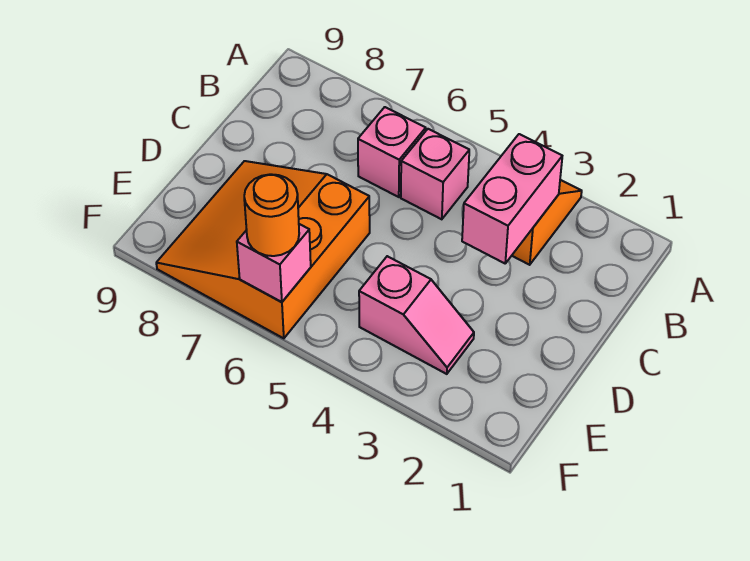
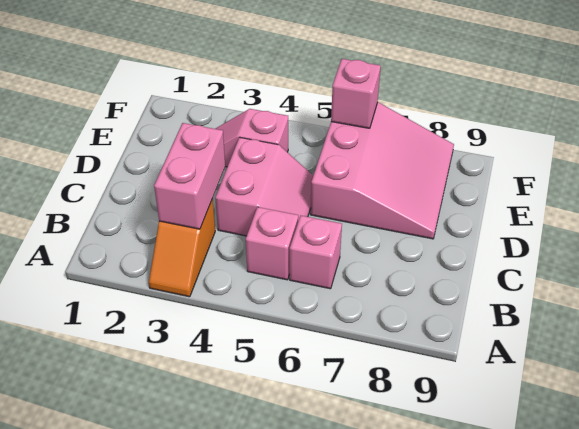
none -> pink 2x2 slope [215,137,313,236]
orange 3x3 slope [156,161,370,338] -> pink 3x3 slope [311,102,454,239]
orange 1x1 round brick [244,174,299,256] -> none

